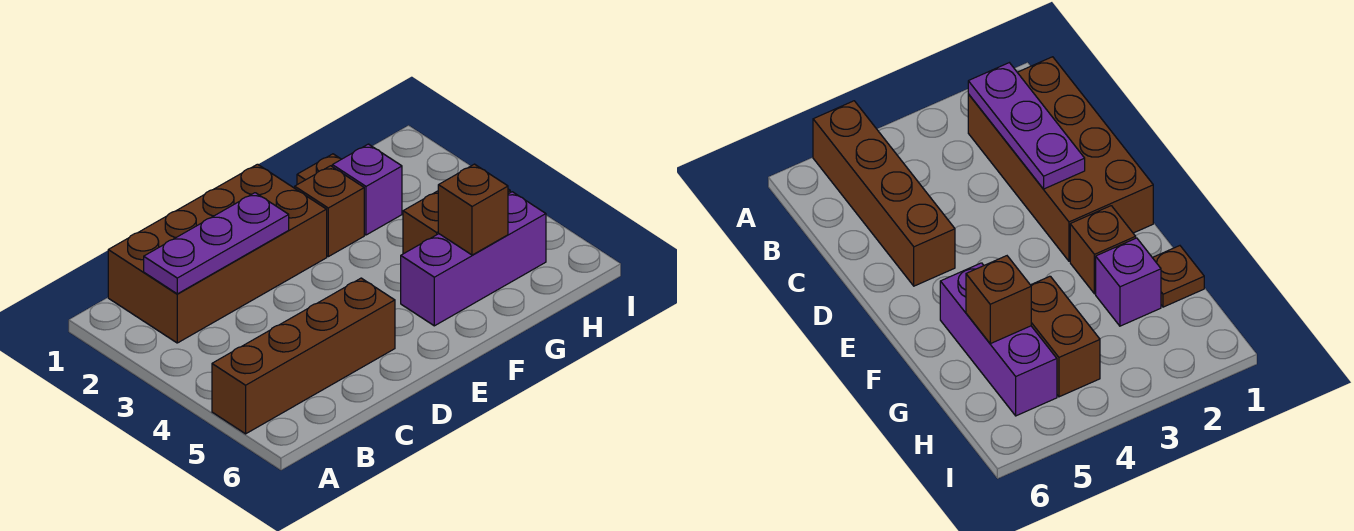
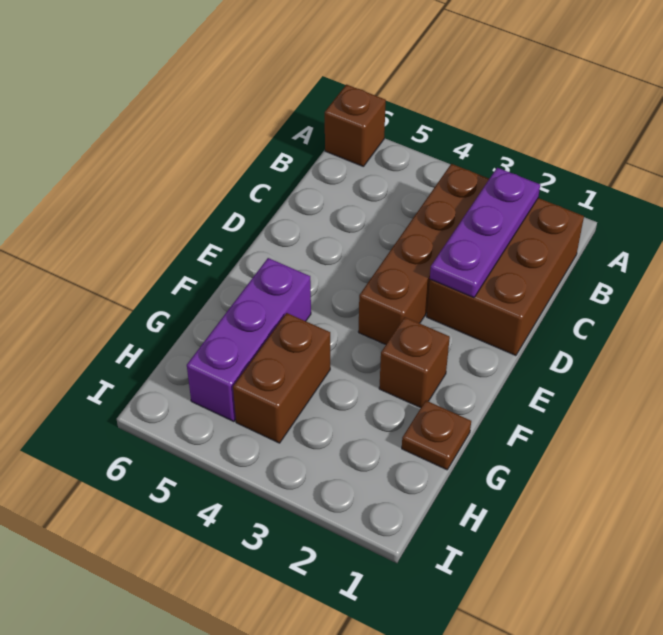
brown 1x4 brick [212,278,395,434] -> brown 1x4 brick moved to [358,164,489,345]
brown 2x4 brick [108,164,327,343] -> brown 2x3 brick [427,198,584,356]
purple 1x1 brick [332,144,402,235] -> none
brown 1x1 brick [438,164,508,255] -> brown 1x1 brick moved to [325,85,386,166]

